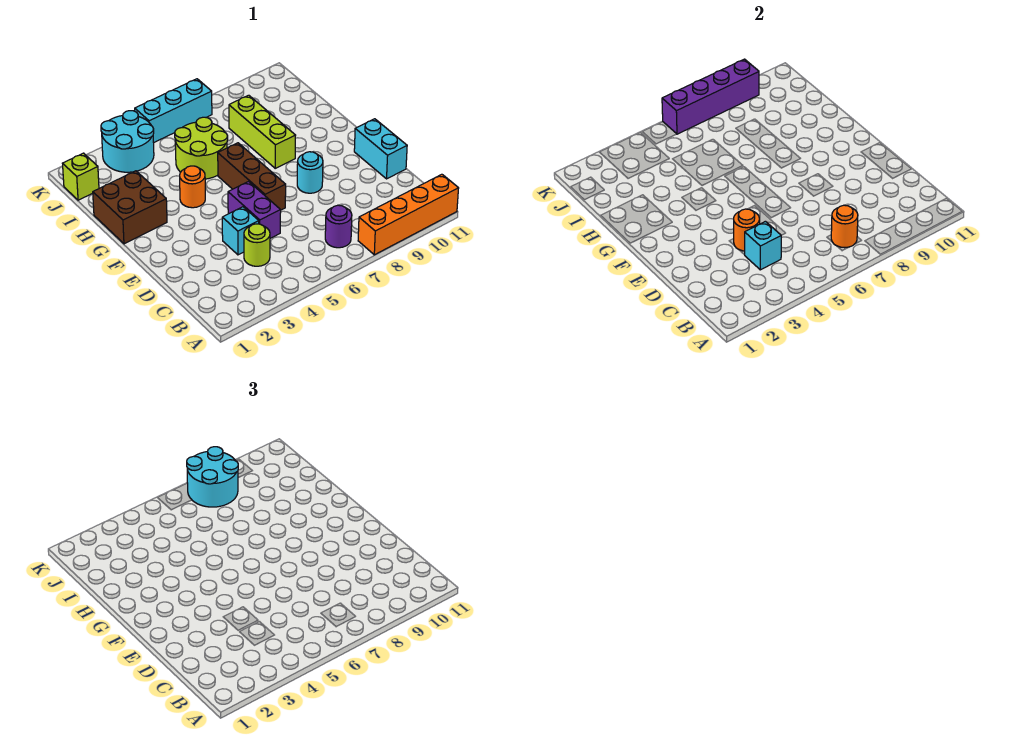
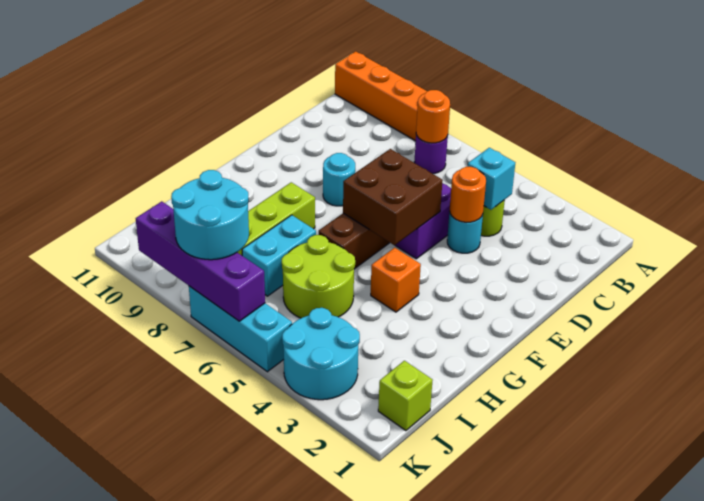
cyan 1x1 brick [222,207,259,255] -> cyan 1x1 round brick [447,211,483,253]
cyan 1x2 brick [354,119,407,179] -> cyan 1x2 brick moved to [242,215,316,296]
brown 2x2 brick [93,171,167,244] -> brown 2x2 brick moved to [343,149,443,245]
orange 1x1 round brick [180,166,205,208] -> orange 1x1 brick [371,248,421,312]

